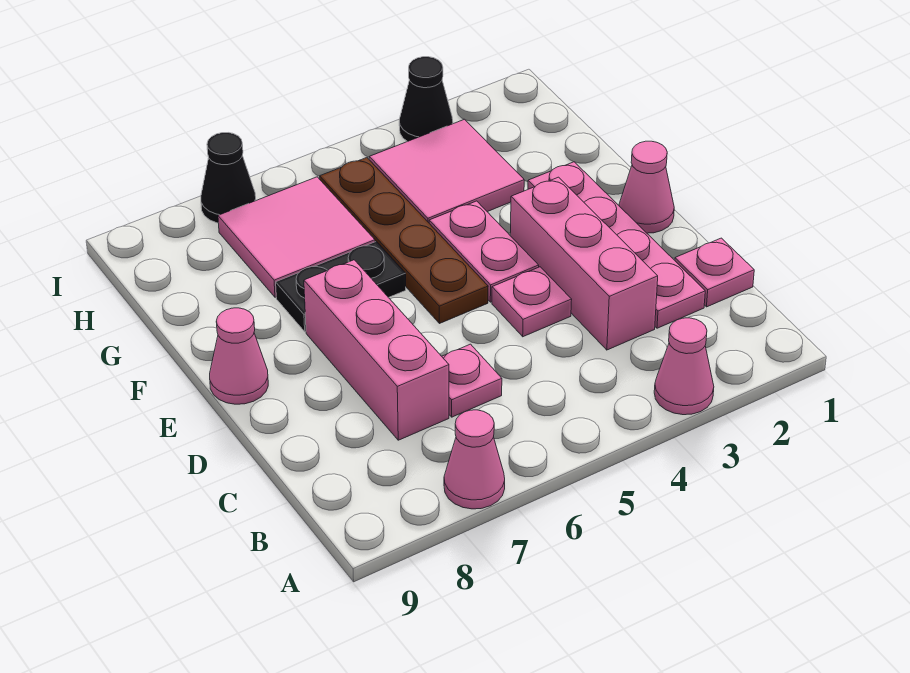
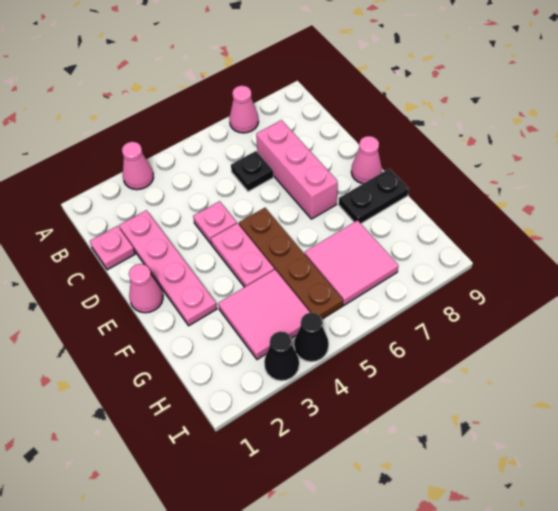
pink 1x3 brick [510,177,658,350] -> none
pink 1x1 plate [442,344,502,417] -> black 1x1 plate [231,151,273,192]
black 1x2 plate [276,241,406,332] -> black 1x2 plate moved to [339,169,409,223]
black 1x1 cone [201,133,256,223] -> black 1x1 cone moved to [294,313,329,362]

